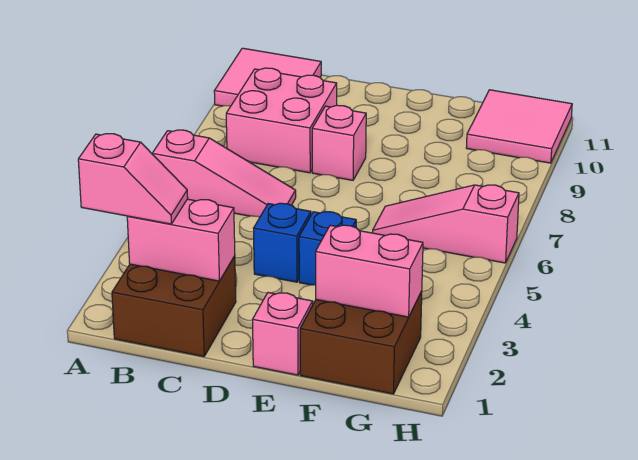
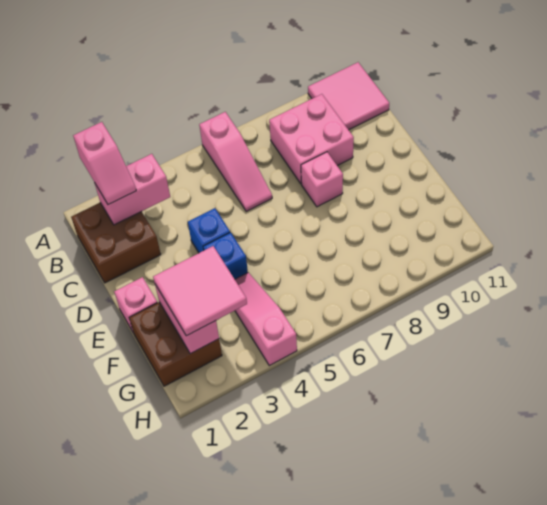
pink 1x2 brick [127,199,235,281] -> pink 1x2 brick turned to [95,154,170,225]
pink 1x3 slope [373,185,519,263] -> pink 1x3 slope moved to [235,272,297,366]
pink 2x2 tile [466,90,572,163] -> pink 2x2 tile moved to [153,246,247,336]

